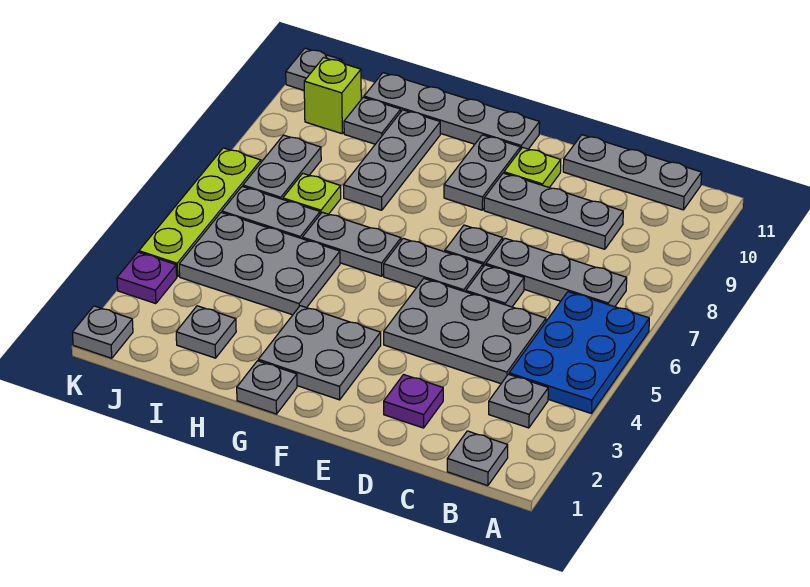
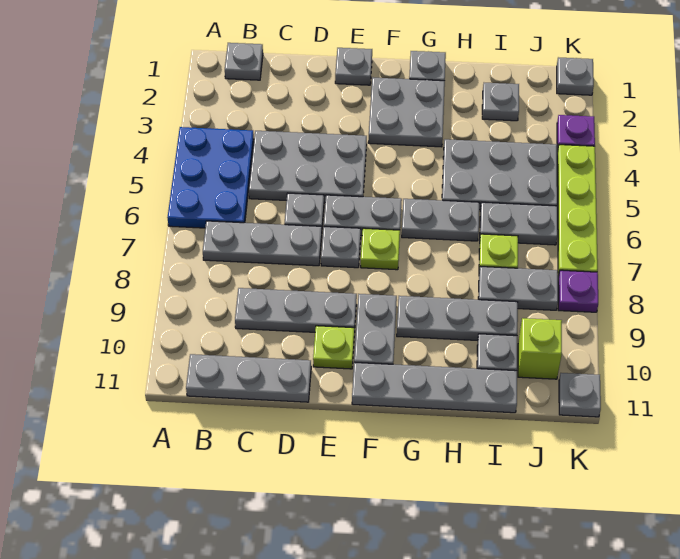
grey 1x1 plate [489,374,548,428] -> grey 1x1 plate moved to [335,48,372,85]
purple 1x1 plate [384,375,443,428] -> purple 1x1 plate moved to [558,270,598,312]
none -> lime 1x1 plate [361,228,400,270]
grey 1x3 plate [343,110,440,210] -> grey 1x3 plate turned to [397,296,518,341]
grey 1x2 plate [243,135,321,199] -> grey 1x2 plate turned to [478,267,558,310]

